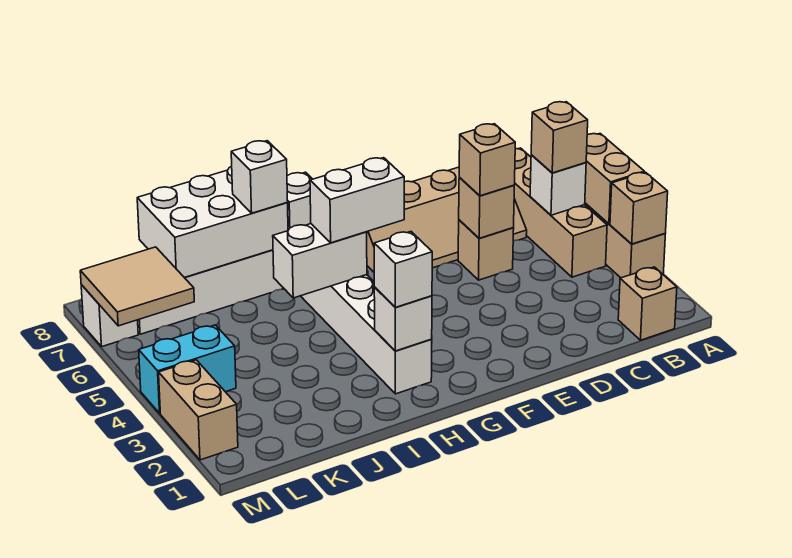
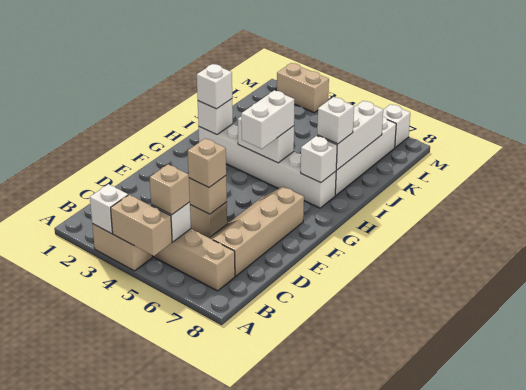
tan 1x1 brick [610,172,668,244] -> white 1x1 brick [90,184,128,234]
tan 1x1 brick [618,267,677,340] -> none
white 1x2 brick [273,224,367,298] -> white 1x2 brick turned to [238,117,294,163]
white 2x3 brick [137,166,288,278] -> white 1x3 brick [317,101,383,170]
cyan 1x2 brick [139,325,236,413] -> none
tan 2x2 tile [80,247,194,326] -> none

